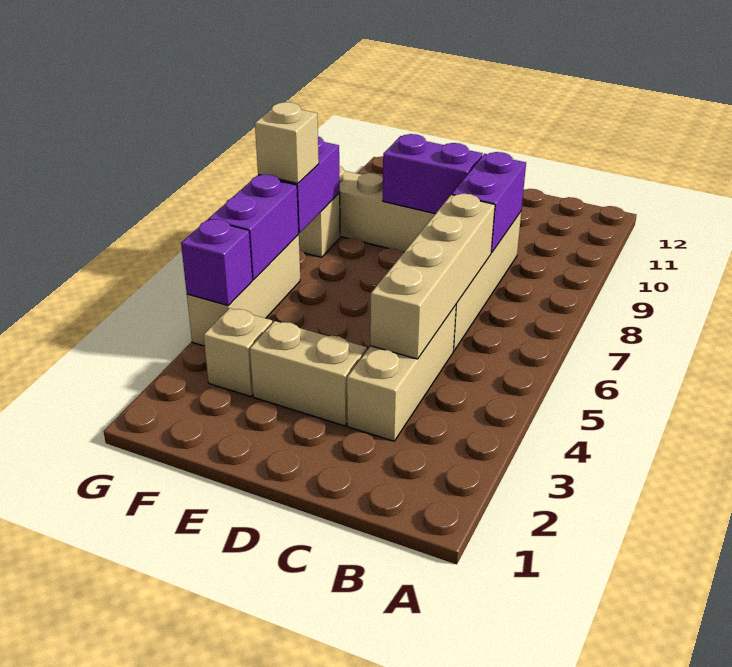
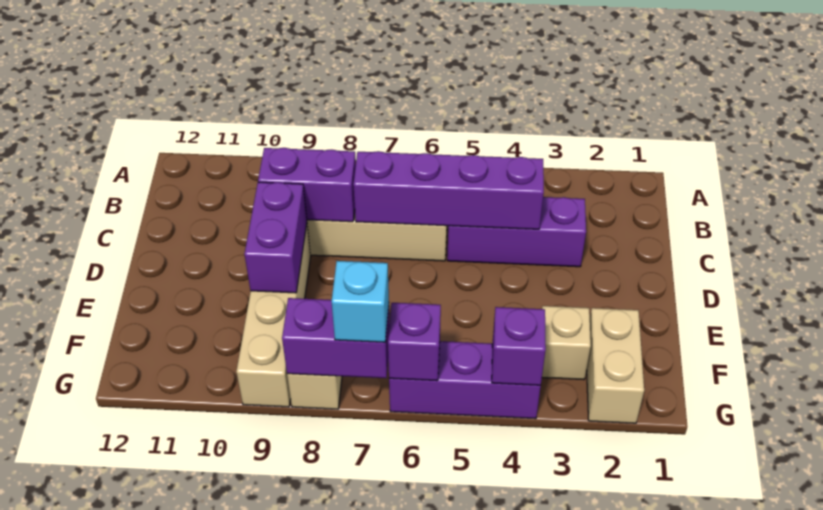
tan 1x3 brick [347,305,456,441] -> purple 1x3 brick [447,197,586,267]
tan 1x4 brick [370,194,495,359] -> purple 1x4 brick [353,151,544,229]
tan 1x2 brick [250,321,367,426] -> tan 1x2 brick moved to [587,308,644,423]
tan 1x3 brick [187,235,300,346] -> purple 1x3 brick [389,341,541,419]
purple 1x2 brick [208,174,299,280] -> purple 1x1 brick [388,303,441,381]
tan 1x1 brick [255,102,319,184] -> cyan 1x1 brick [332,261,389,342]

